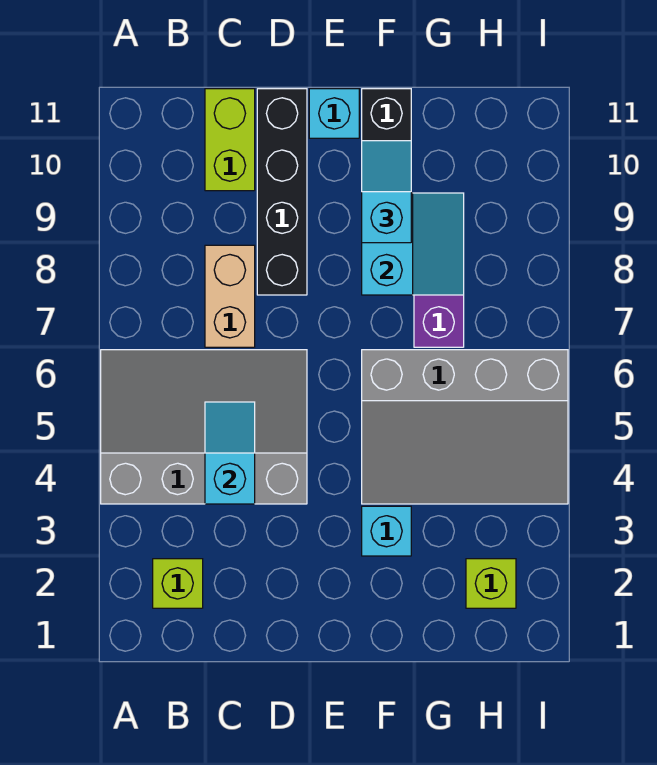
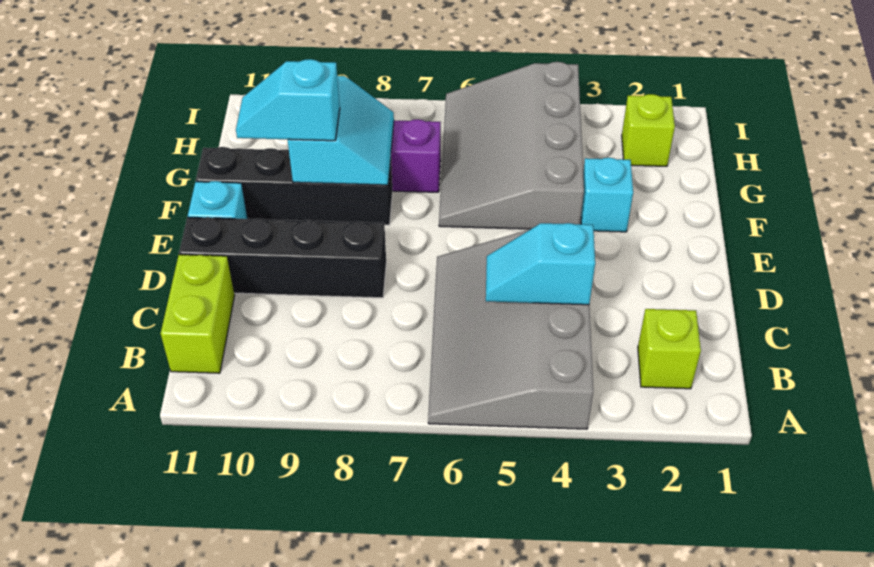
tan 1x2 brick [205,245,255,347] -> none
lime 1x2 brick [205,89,255,191] -> lime 1x2 brick turned to [161,255,235,373]
grey 3x4 slope [362,350,568,504] -> grey 3x4 slope turned to [439,62,584,229]
cyan 2x2 slope [362,193,464,295] -> cyan 2x2 slope turned to [288,76,394,185]

